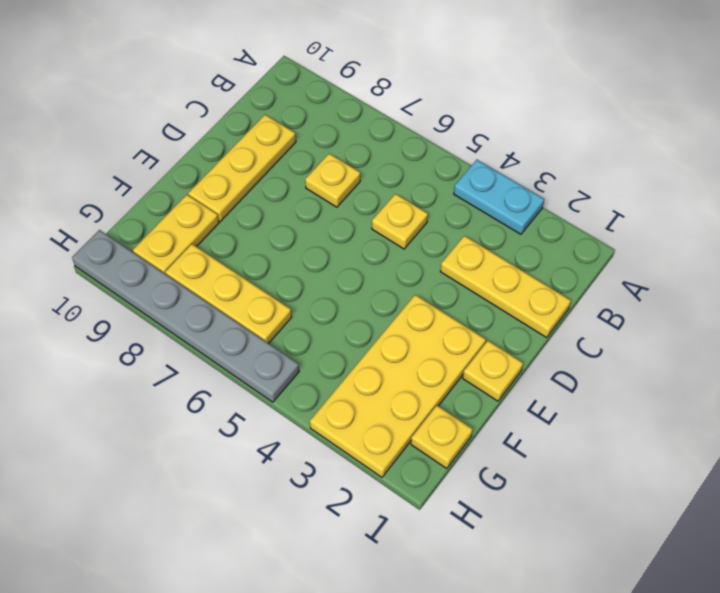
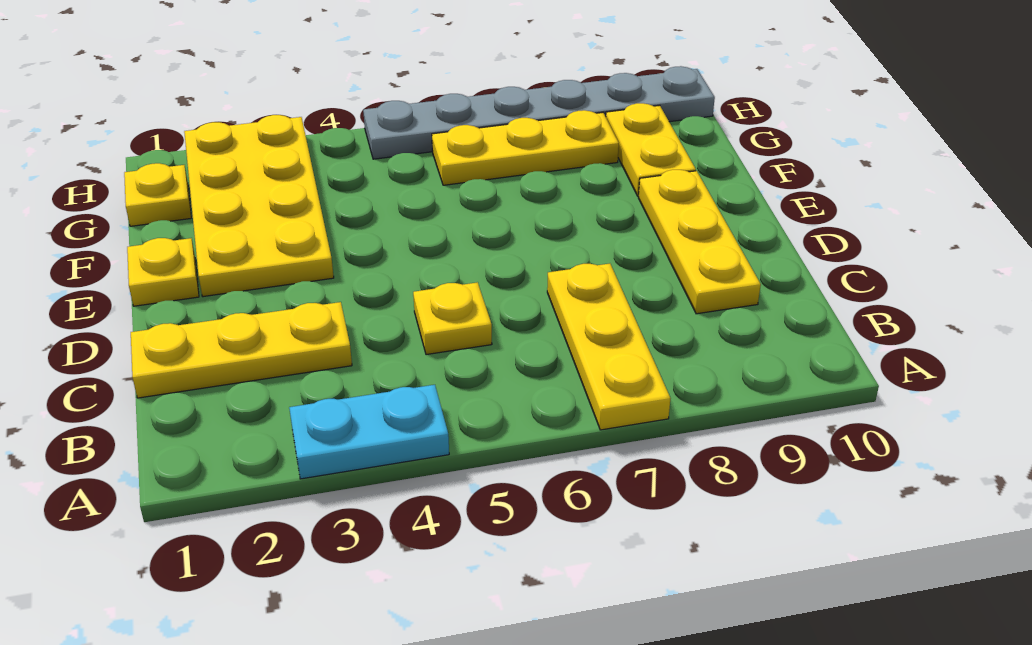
yellow 1x1 plate [305,154,360,207] -> yellow 1x3 plate [547,264,671,430]

